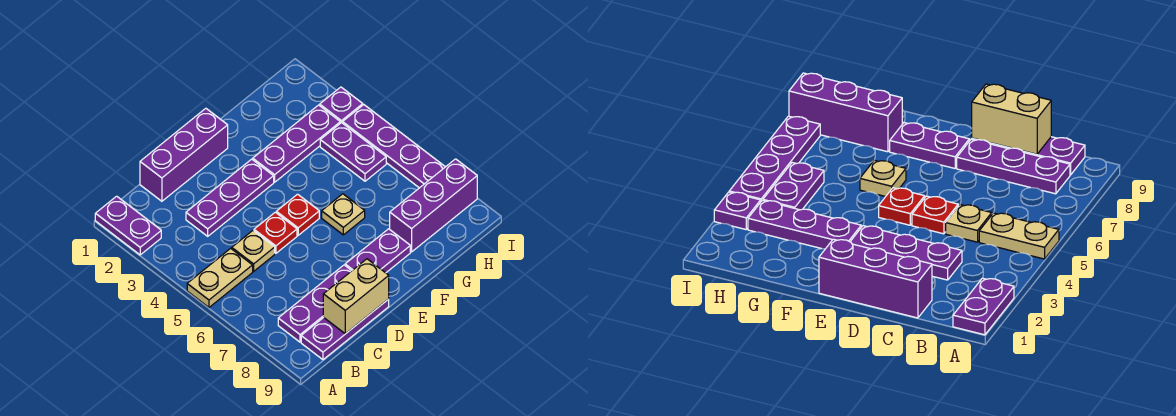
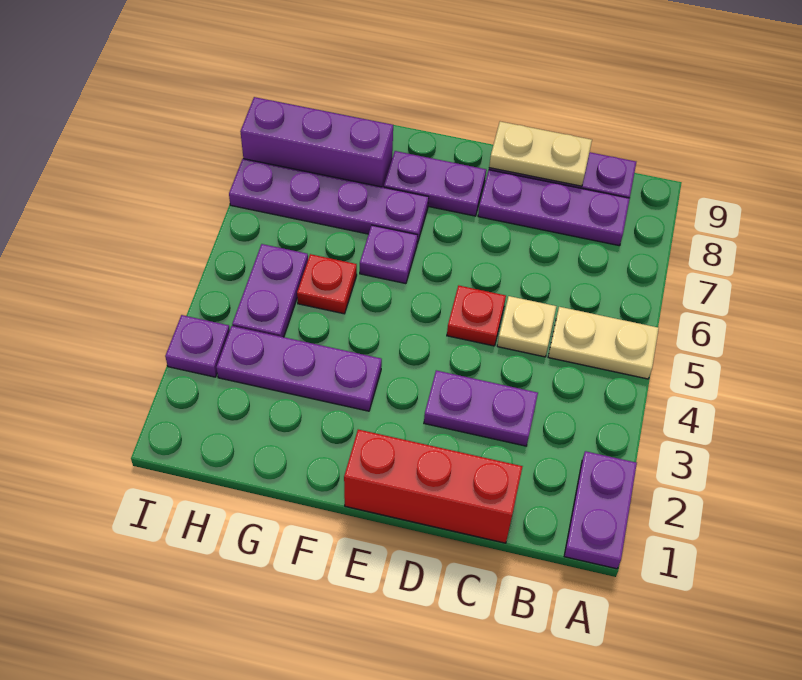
purple 1x3 brick [140,108,228,201] -> red 1x3 brick [344,430,523,543]
purple 1x3 plate [186,159,274,236] -> purple 1x2 plate [424,370,538,446]
tan 1x2 brick [323,259,389,334] -> tan 1x2 plate [489,122,592,186]
red 1x1 plate [276,194,319,235] -> red 1x1 plate moved to [297,254,357,314]
tan 1x1 plate [322,194,365,235] -> purple 1x1 plate [360,225,418,284]
purple 1x4 plate [343,105,445,188] -> purple 1x4 plate turned to [229,159,429,244]

